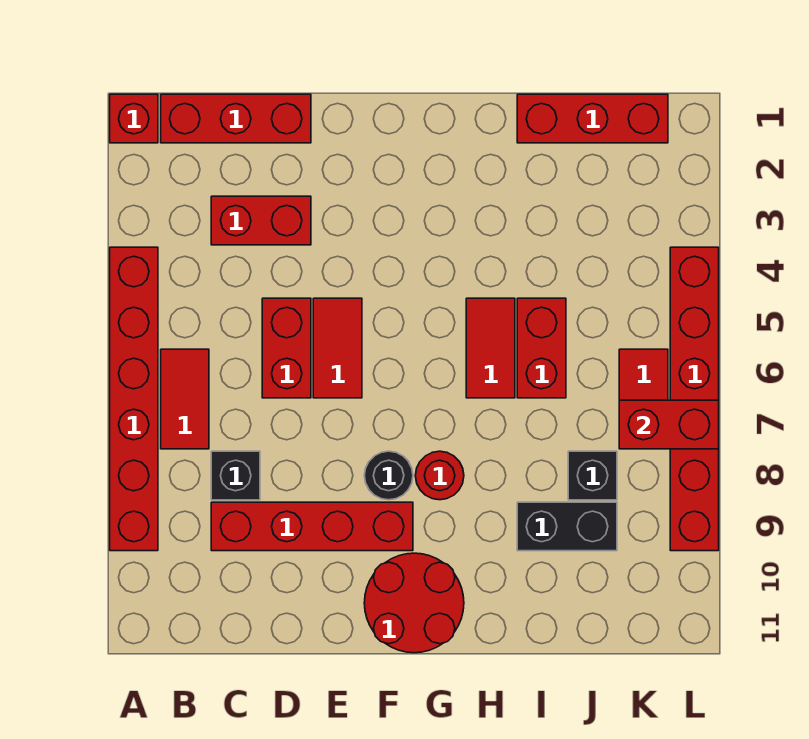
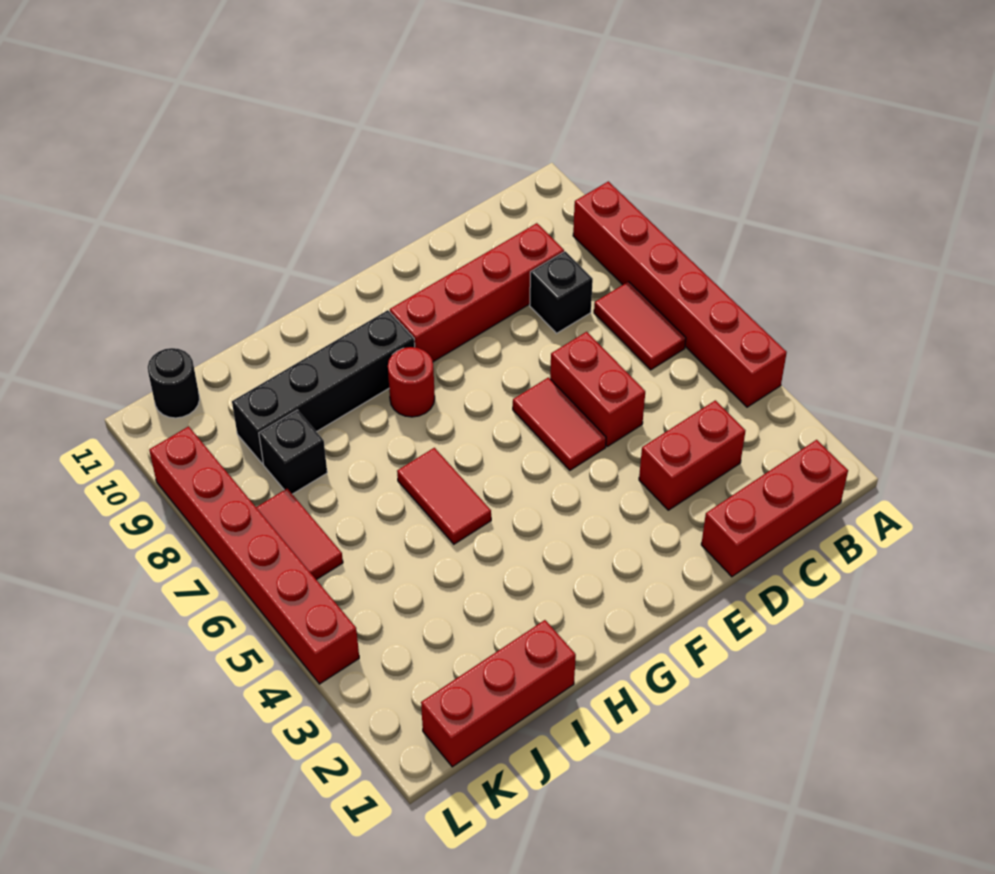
red 1x1 brick [110,94,158,143] -> none
black 1x1 round brick [364,451,413,500] -> black 1x1 round brick moved to [148,348,200,418]
red 2x2 round brick [364,553,464,653] -> none
red 1x2 brick [517,298,566,398] -> none
black 1x2 brick [517,502,617,551] -> black 1x4 brick [232,310,415,464]
red 1x2 brick [619,400,719,449] -> none

